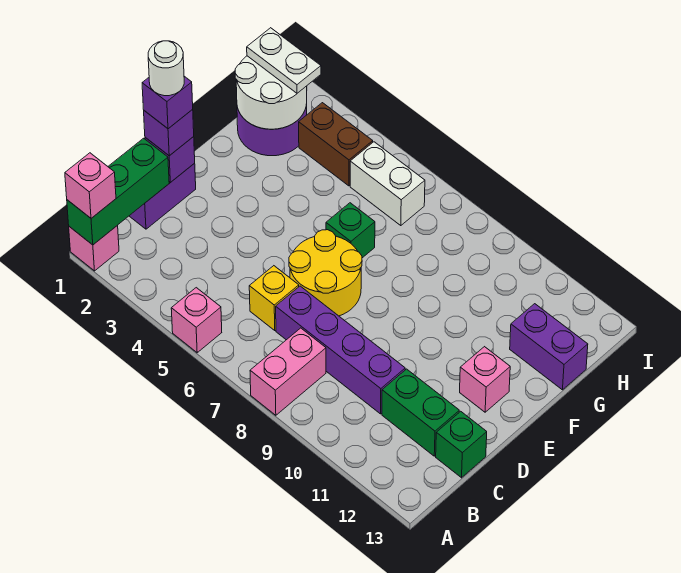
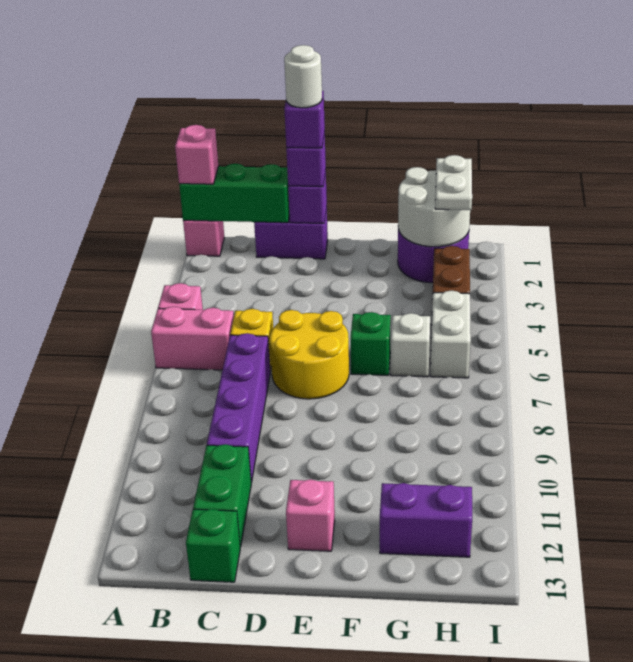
pink 1x2 brick [250,328,326,415] -> pink 1x2 brick moved to [151,307,234,370]
none -> white 1x1 brick [391,313,430,377]
purple 1x2 brick [510,304,588,390] -> purple 1x2 brick turned to [380,483,472,557]

